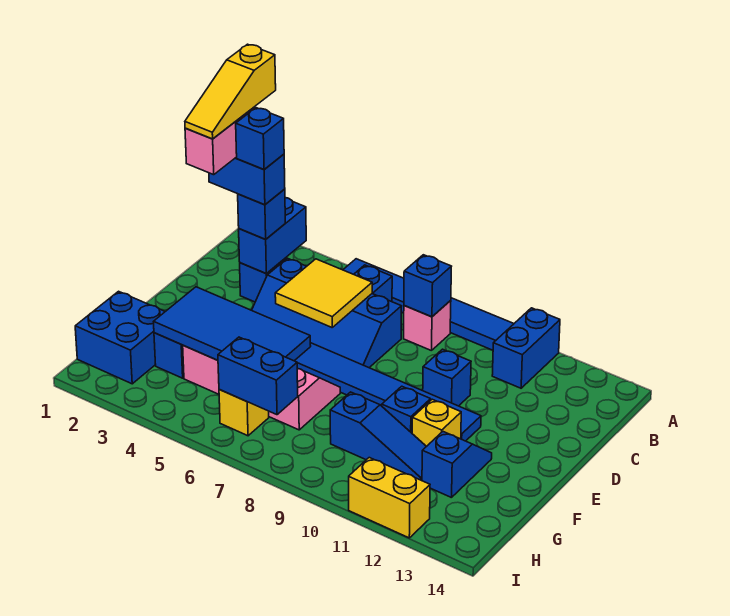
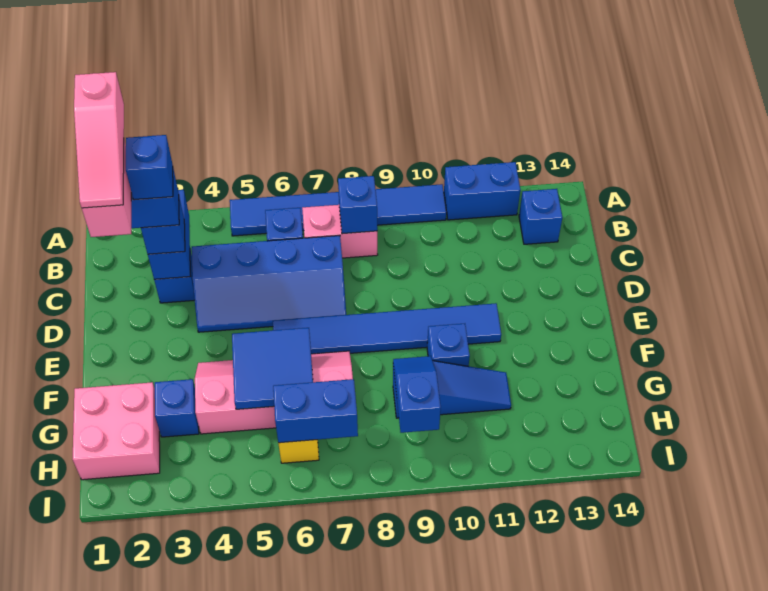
blue 1x2 brick [492,308,560,388] -> blue 1x2 brick turned to [444,162,520,220]
yellow 1x3 slope [185,44,276,139] -> pink 1x3 slope [74,72,124,208]
pink 1x1 brick [404,300,451,351] -> pink 1x2 brick [302,205,378,258]
yellow 2x2 tile [275,259,372,327] -> none
blue 1x1 brick [423,349,471,406] -> blue 1x1 brick moved to [519,189,562,244]
blue 2x4 tile [154,287,311,361] -> blue 2x2 tile [232,328,313,409]
yellow 1x1 brick [412,399,461,447] -> none
blue 1x2 slope [422,432,492,498] -> blue 1x2 slope moved to [393,356,441,433]
blue 2x2 brick [75,291,165,384] -> pink 2x2 brick [73,382,160,480]
yellow 1x2 brick [349,458,430,538] -> none

